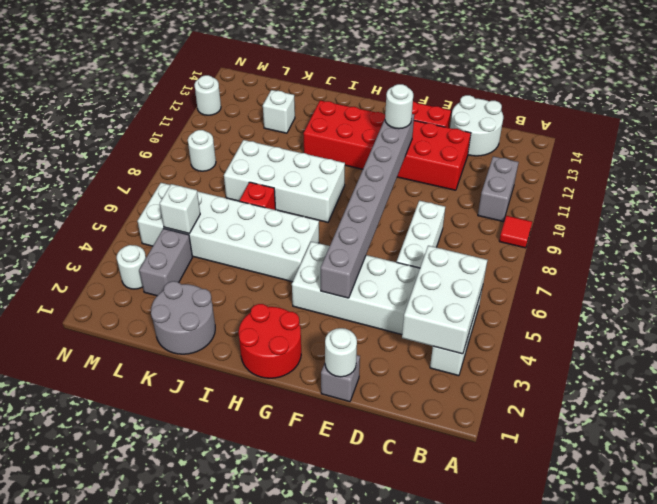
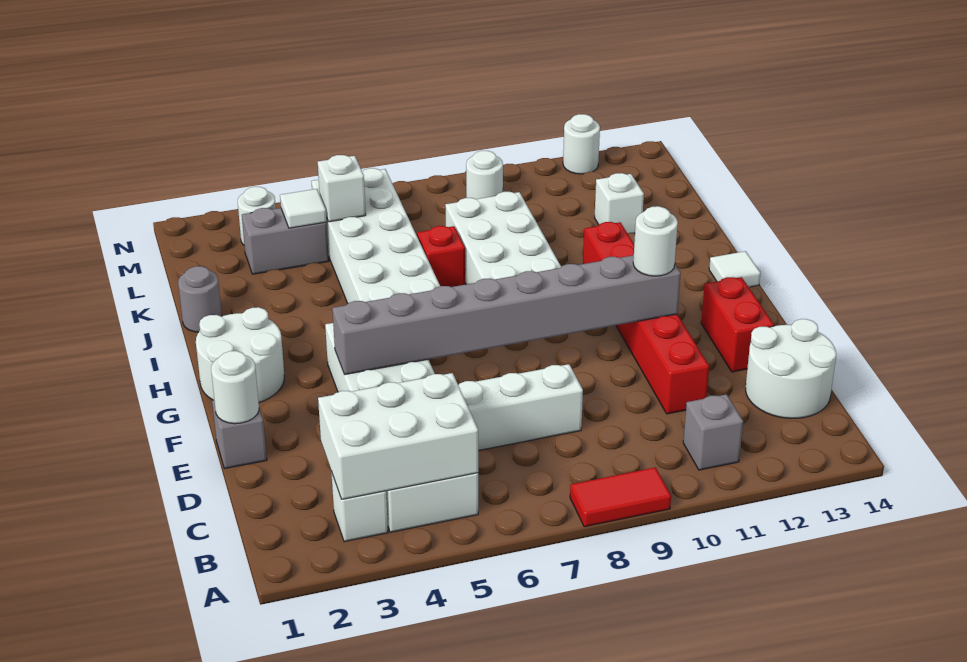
red 1x1 tile [499,216,532,248] -> red 1x2 tile [570,467,671,527]
grey 1x2 brick [478,156,519,221] -> grey 1x1 brick [683,394,743,470]
red 2x6 brick [303,100,471,190] -> red 1x6 brick [583,222,709,414]
red 2x2 round brick [239,304,301,378] -> white 2x2 round brick [196,307,284,402]
none -> white 1x1 tile [709,251,761,287]
grey 2x2 round brick [151,281,215,354] -> grey 1x1 round brick [178,266,222,332]
none -> white 1x1 tile [280,189,326,228]

